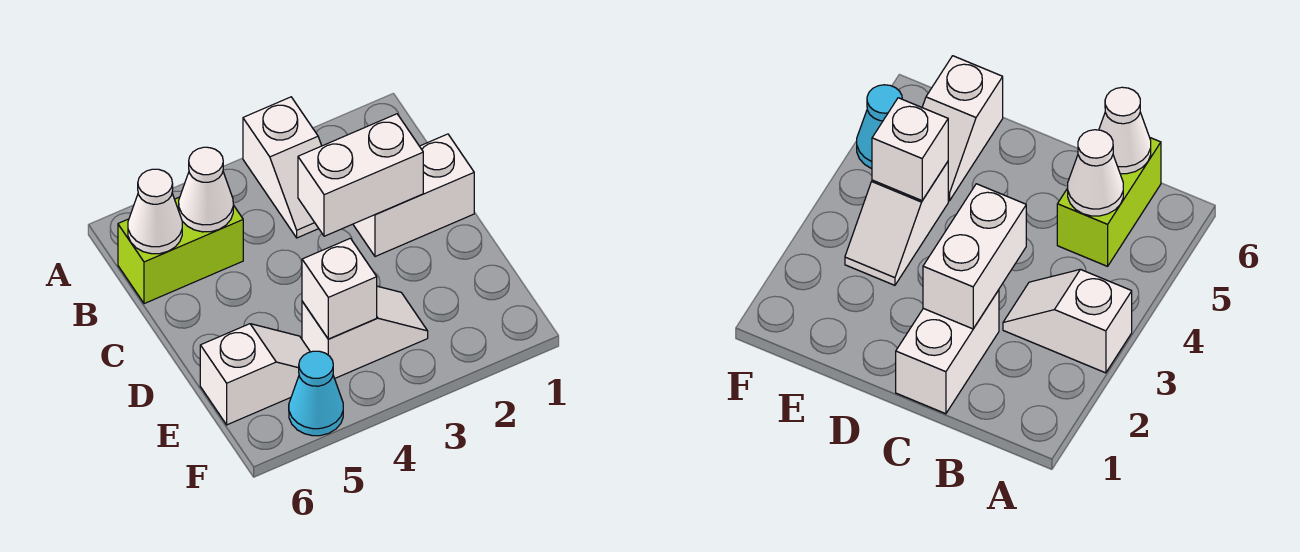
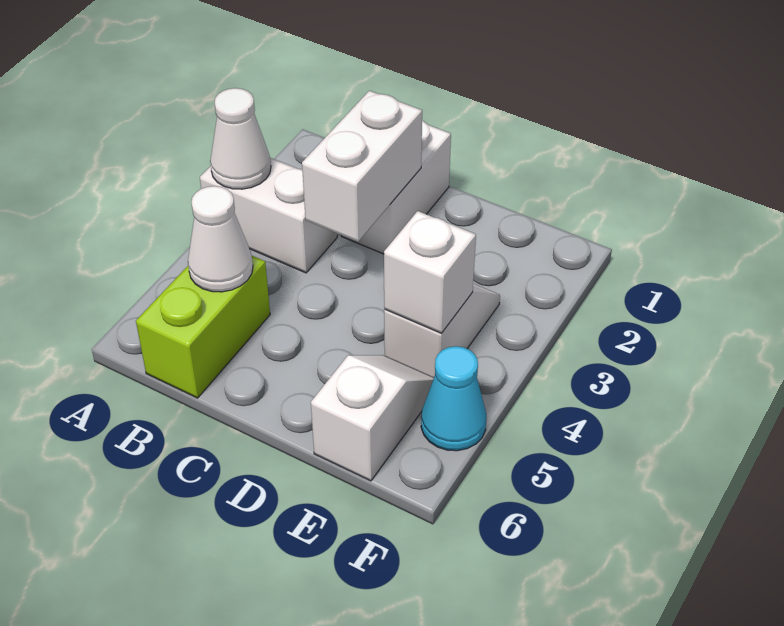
white 1x2 slope [243,97,322,238] -> white 1x2 brick [200,158,337,273]
white 1x1 cone [128,169,182,254] -> white 1x1 cone moved to [210,88,271,189]

